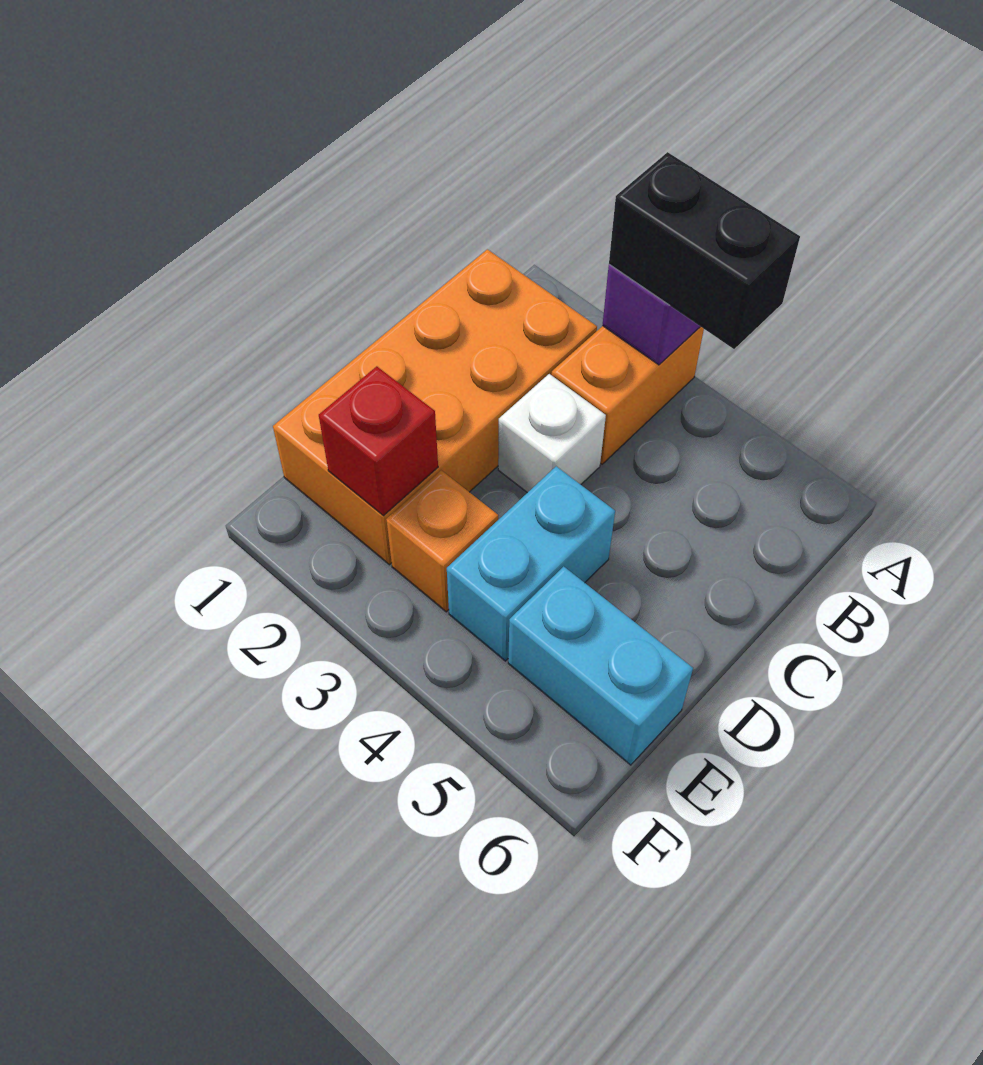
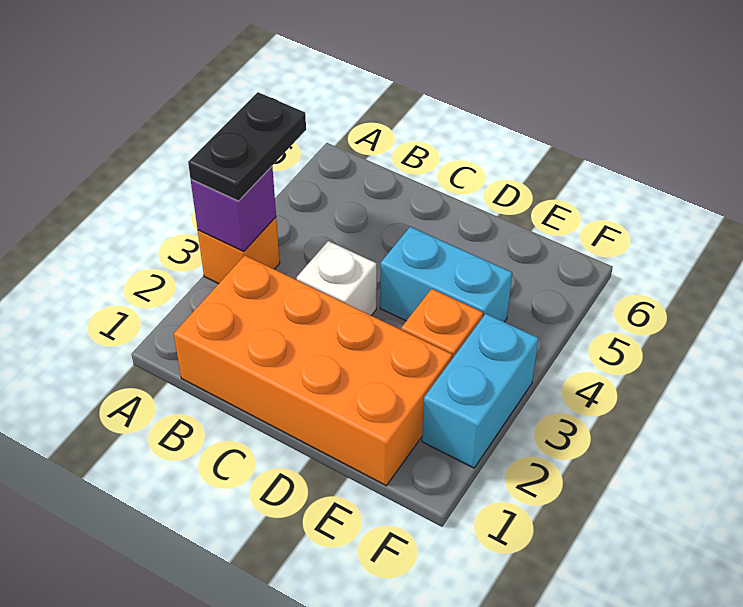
orange 1x2 brick [551,326,704,464] -> orange 1x1 brick [198,217,280,284]
black 1x2 brick [609,152,800,349] -> black 1x2 plate [188,92,306,201]
red 1x1 brick [319,366,438,516] -> none
cyan 1x2 brick [508,566,693,765] -> cyan 1x2 brick moved to [422,314,539,468]

